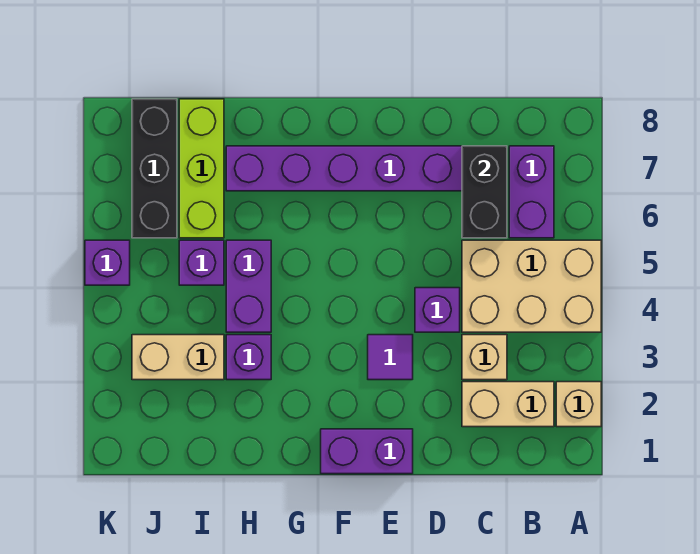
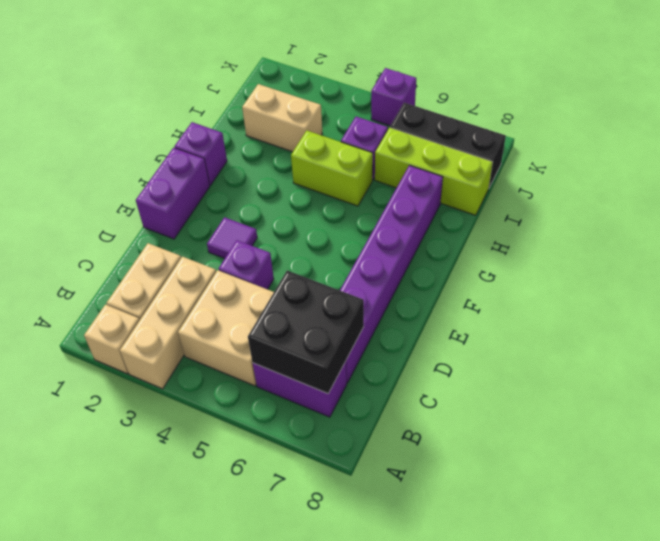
tan 2x3 brick [462,240,601,332] -> tan 2x2 brick [178,270,274,386]
tan 1x1 brick [462,335,507,380] -> tan 1x3 brick [120,257,216,389]
black 1x2 brick [462,146,507,238] -> black 2x2 brick [248,271,364,394]
purple 1x1 brick [226,335,271,380] -> purple 1x1 brick moved to [174,122,227,185]
purple 1x2 brick [226,240,271,332] -> lime 1x2 brick [291,131,373,206]
tan 1x2 brick [132,335,224,380] -> tan 1x2 brick turned to [242,84,322,152]

